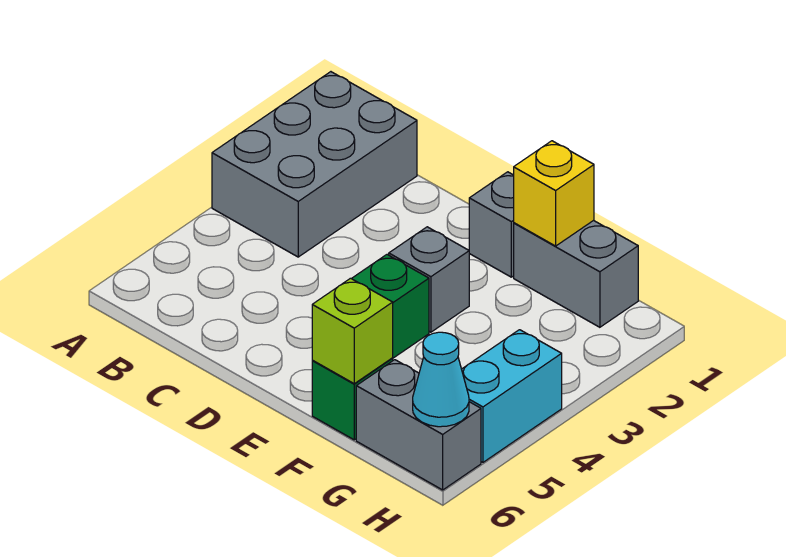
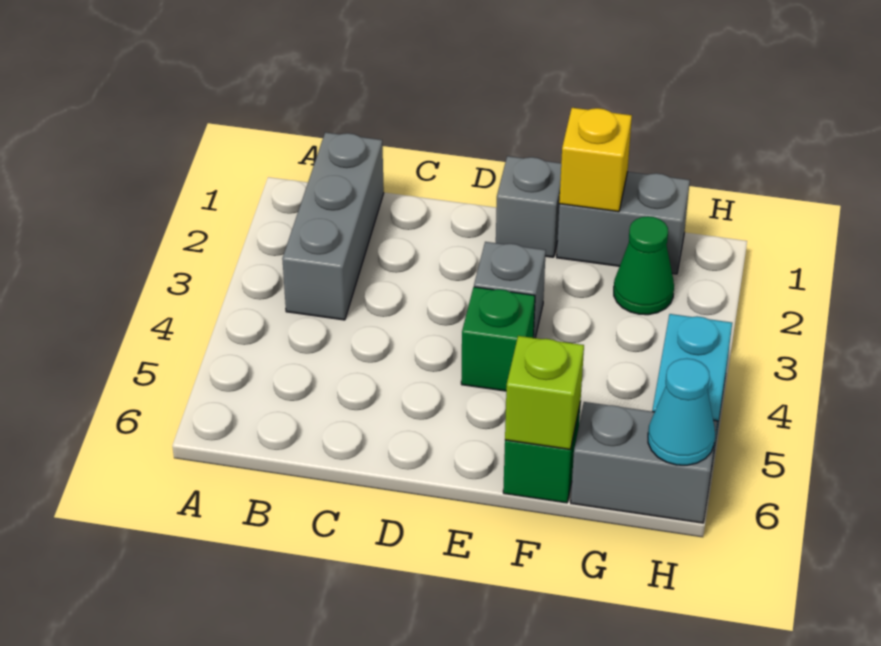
grey 2x3 brick [212,72,417,257] -> grey 1x3 brick [282,132,384,320]
none -> green 1x1 cone [614,216,674,315]

